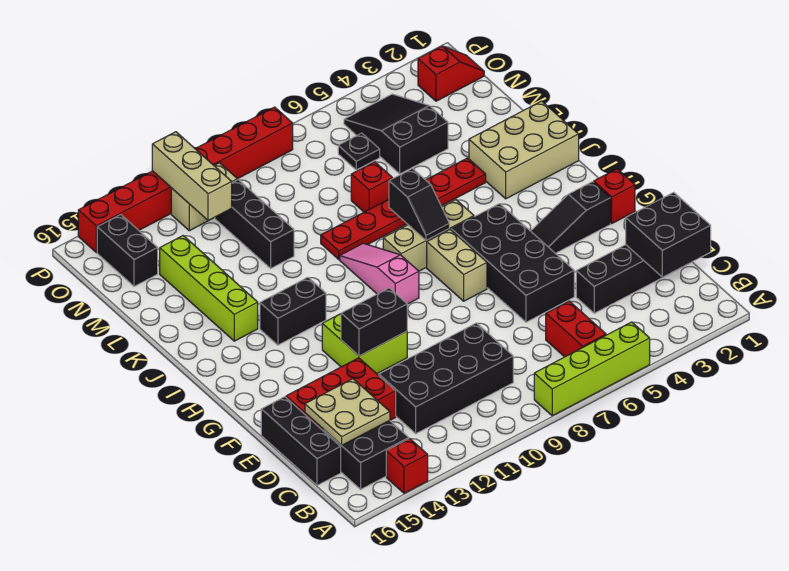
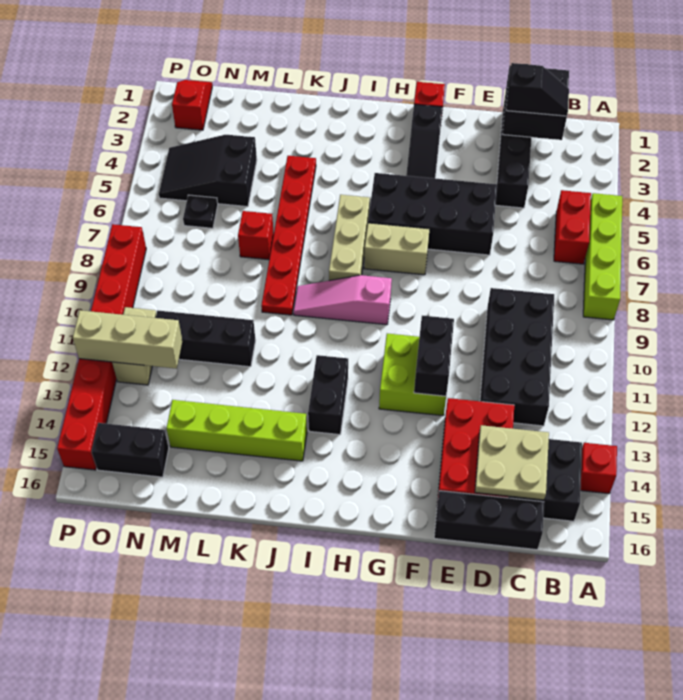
red 1x2 brick [546,301,606,357] -> red 1x2 brick turned to [554,190,591,264]
black 1x2 slope [389,169,449,240] -> black 1x2 slope moved to [506,63,569,116]
tan 2x3 brick [469,101,579,199] -> none

